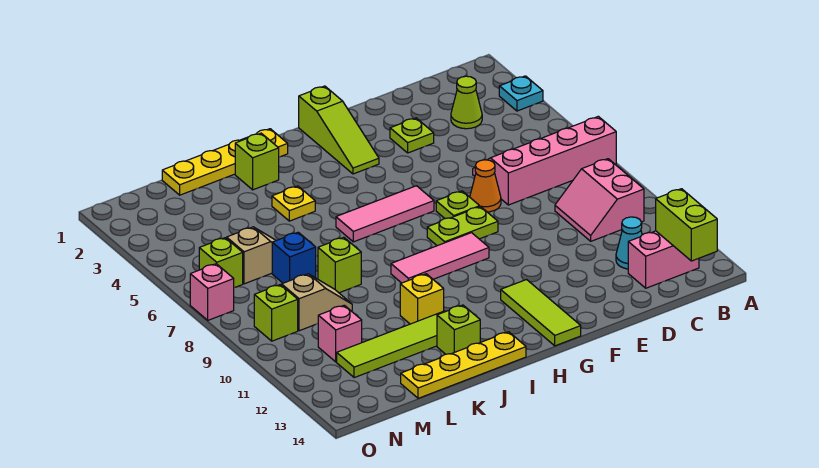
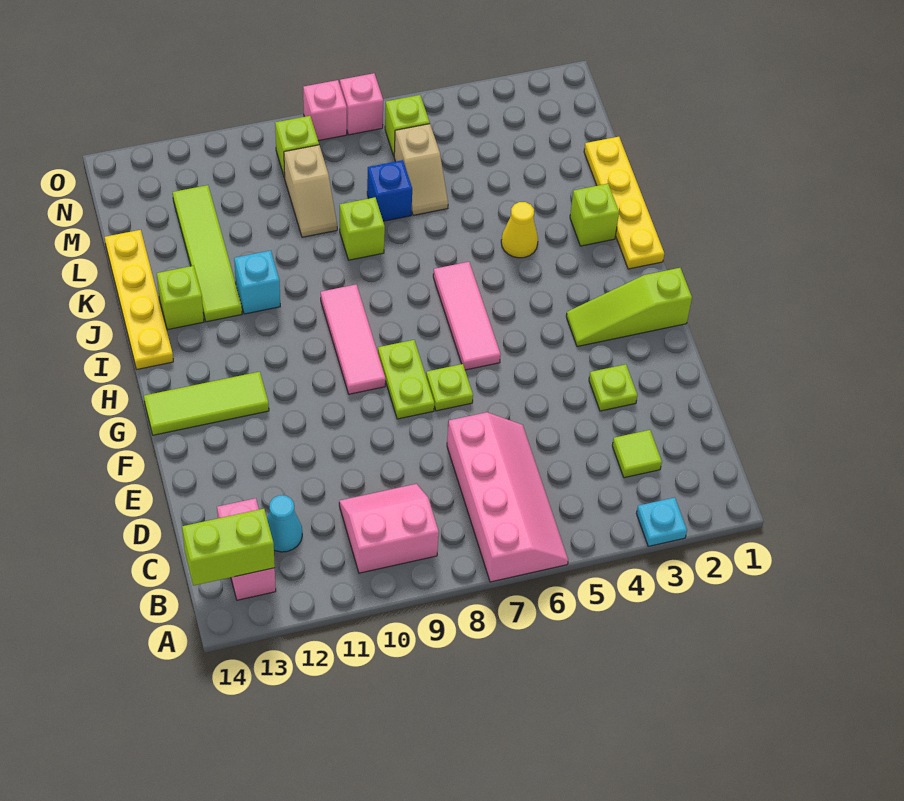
lime 1x1 cone [451,76,482,129] -> lime 1x1 tile [612,430,662,478]
orange 1x1 cone [470,160,501,212] -> none
yellow 1x1 plate [272,186,315,221] -> yellow 1x1 cone [501,202,538,258]
yellow 1x1 brick [400,274,444,324] -> cyan 1x1 brick [234,250,280,314]
pink 1x1 brick [318,305,362,362] -> pink 1x1 brick moved to [303,80,347,141]

